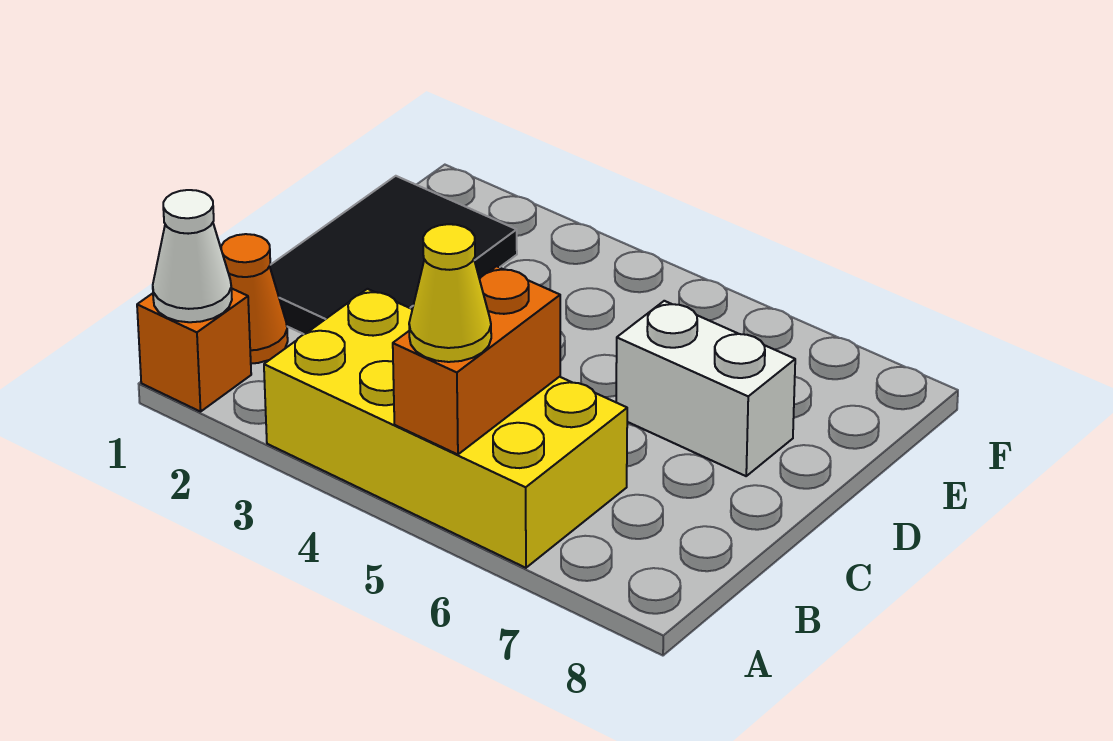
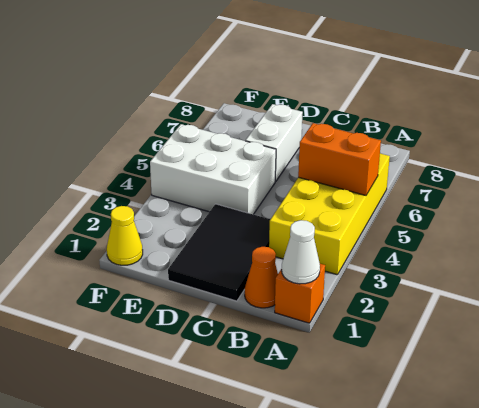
yellow 1x1 cone [409,224,491,362] -> yellow 1x1 cone moved to [107,206,143,265]
black 2x3 tile [270,176,517,334] -> black 2x3 tile turned to [168,204,270,301]
none -> white 2x3 brick [150,124,276,214]

